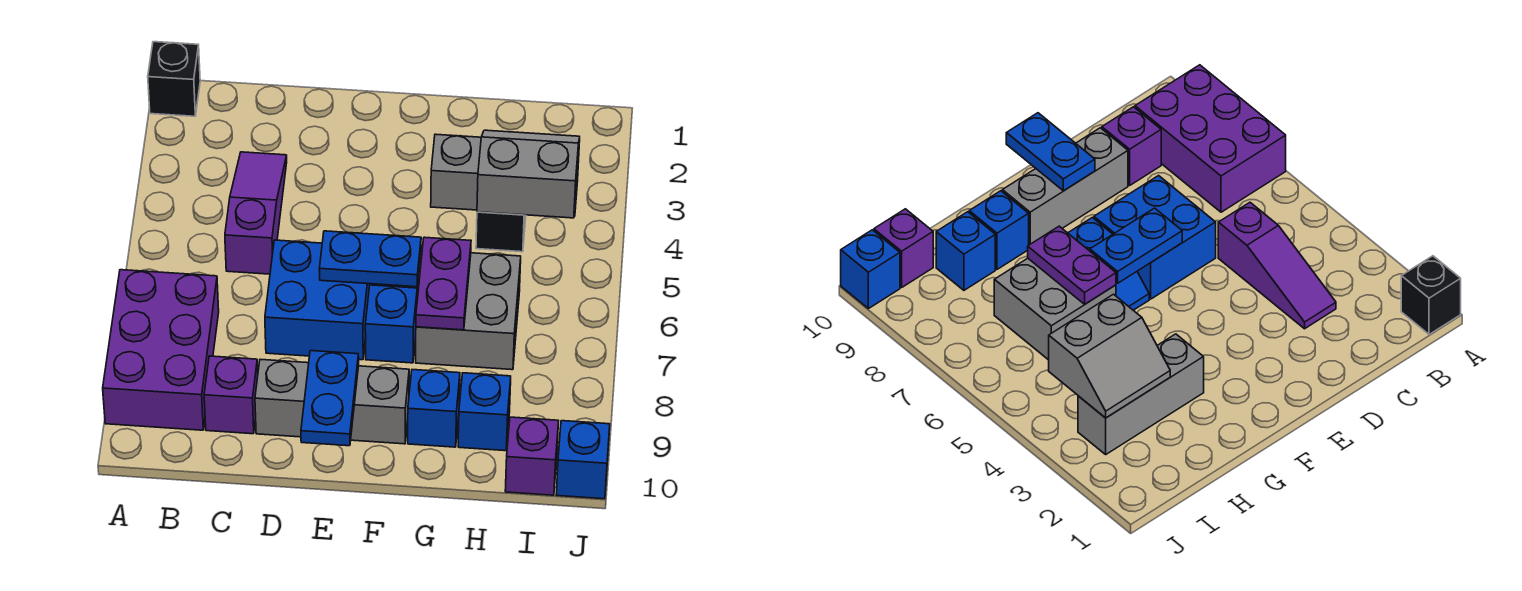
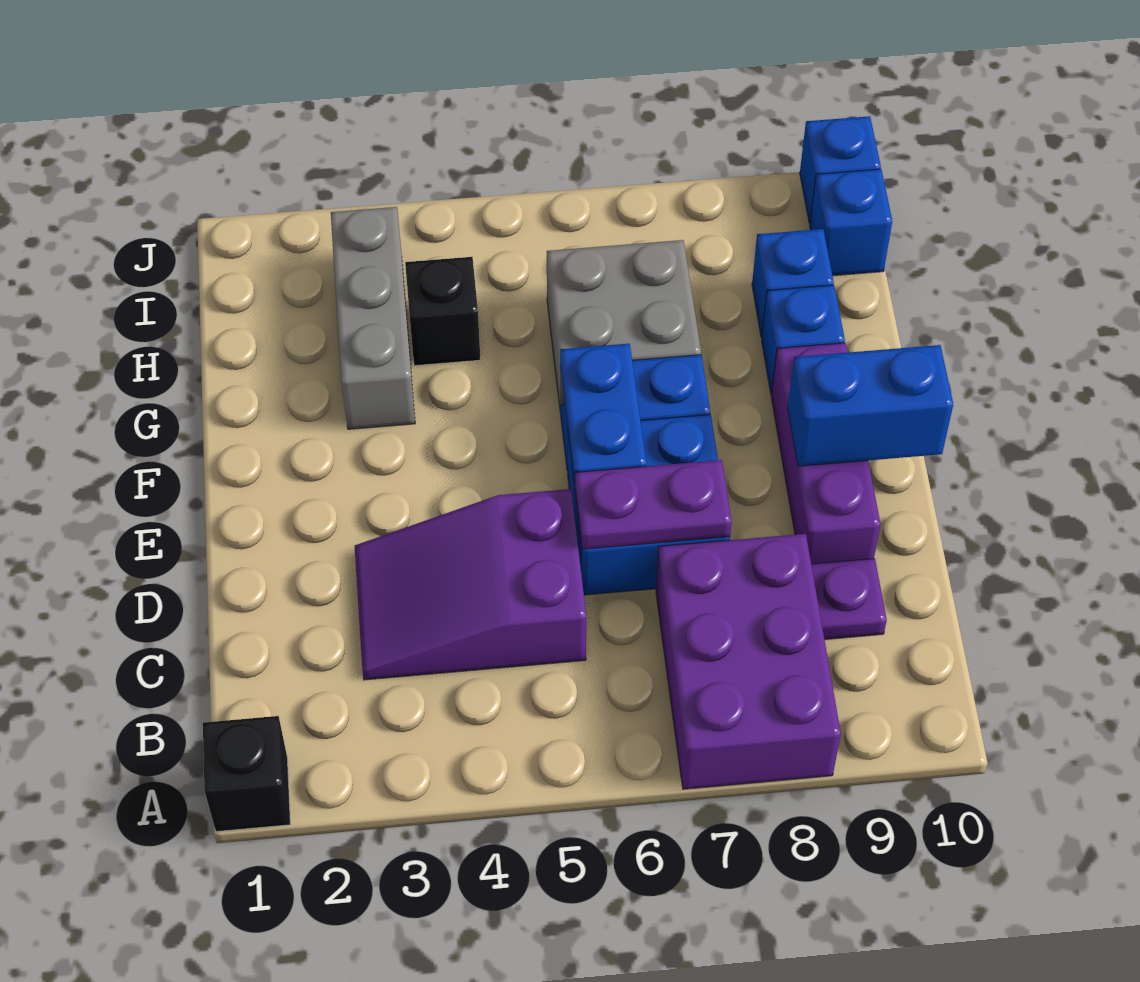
purple 2x3 brick [103,270,219,430] -> purple 2x3 brick turned to [656,534,841,789]
purple 1x3 slope [225,152,287,274] -> purple 2x3 slope [355,489,586,680]
purple 1x1 brick [204,356,258,434] -> purple 1x1 plate [811,559,887,639]
grey 1x3 brick [255,359,409,444] -> purple 1x3 brick [771,343,880,564]
blue 1x2 plate [301,351,359,446] -> blue 1x2 brick [788,345,953,466]
purple 1x2 plate [416,237,471,330] -> purple 1x2 plate moved to [575,460,732,549]
grey 2x2 slope [477,130,580,218] -> none
purple 1x1 brick [505,417,559,495] -> blue 1x1 brick [810,169,892,276]

